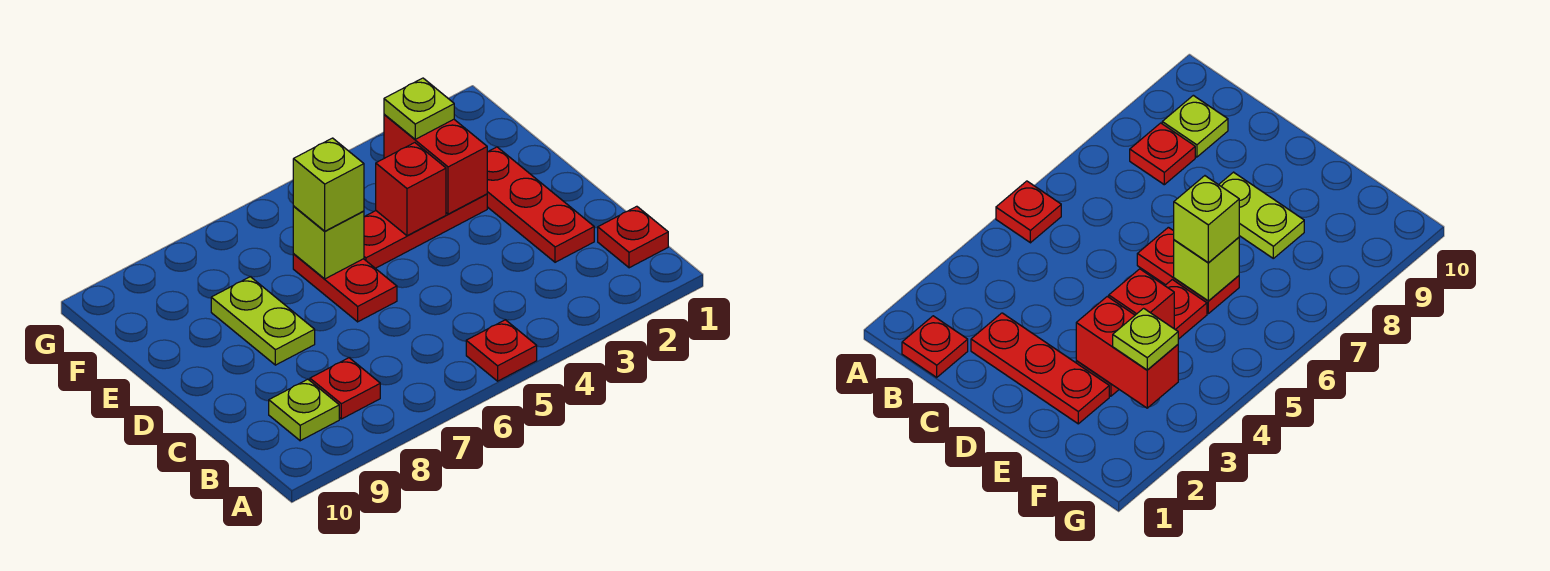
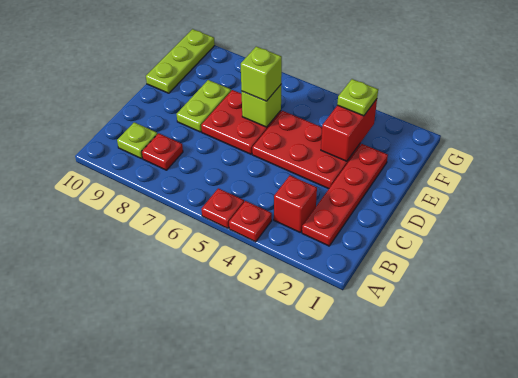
red 1x1 plate [598,206,668,268] -> red 1x1 plate moved to [229,201,272,242]
red 1x3 plate [487,147,594,262] -> red 1x4 plate [302,144,388,246]
red 1x2 plate [293,254,397,322] -> red 2x2 plate [201,90,281,154]
red 1x3 plate [364,194,487,268] -> red 2x3 plate [252,111,360,189]
red 1x1 brick [376,143,446,236] -> red 1x1 brick moved to [274,176,317,233]
none -> lime 1x3 plate [146,29,215,93]

